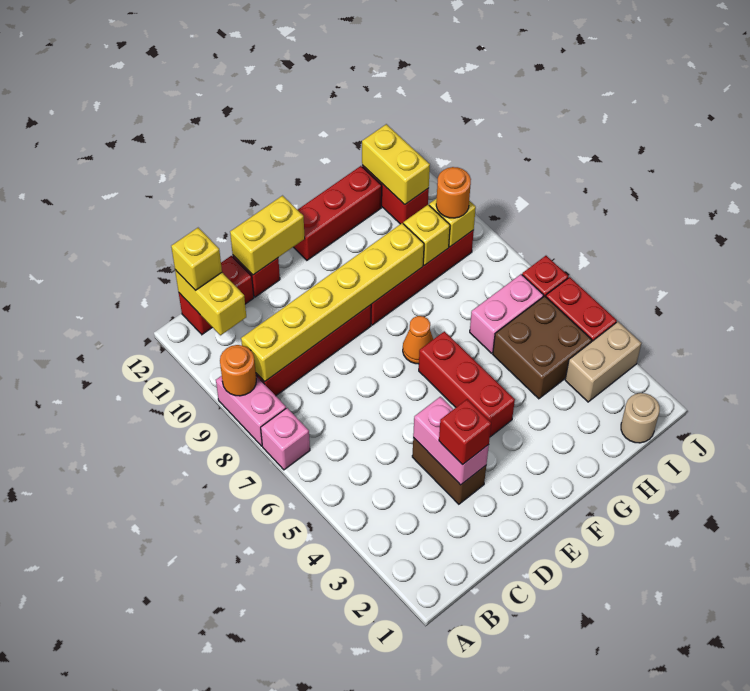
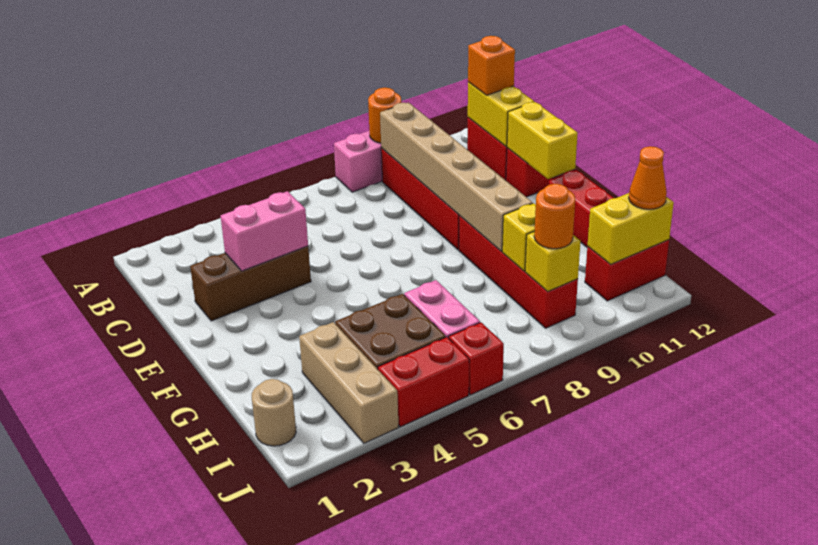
pink 1x1 brick [261,408,310,470] -> none
yellow 1x6 brick [241,223,424,382] -> tan 1x6 brick [380,103,533,251]
yellow 1x2 brick [175,270,246,335] -> yellow 1x2 brick turned to [468,82,534,147]
yellow 1x1 brick [171,228,222,290] -> orange 1x1 brick [468,36,515,95]
brown 1x2 brick [412,438,486,504] -> brown 1x3 brick [190,246,311,321]
red 1x1 brick [439,399,491,465] -> none
red 1x3 brick [419,331,515,437] -> none
orange 1x1 cone [403,316,433,364] -> orange 1x1 cone moved to [629,146,667,209]
tan 1x2 brick [565,322,641,402] -> tan 1x3 brick [299,322,399,443]

